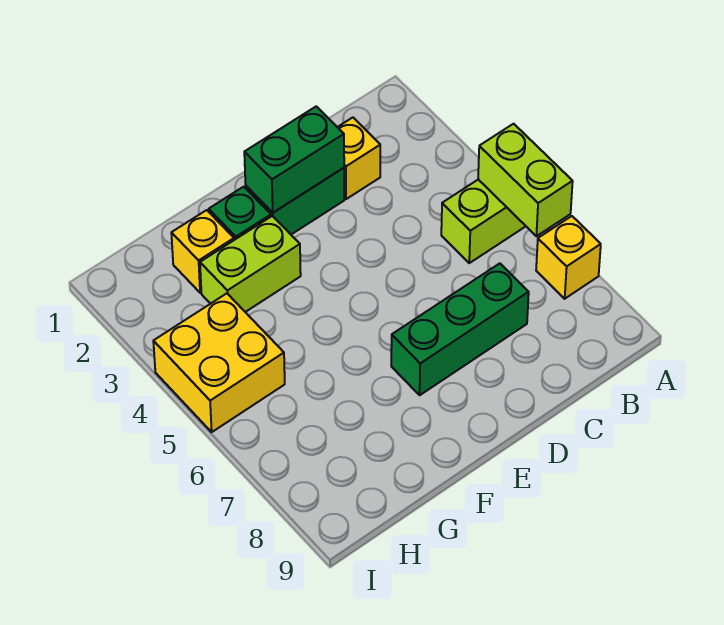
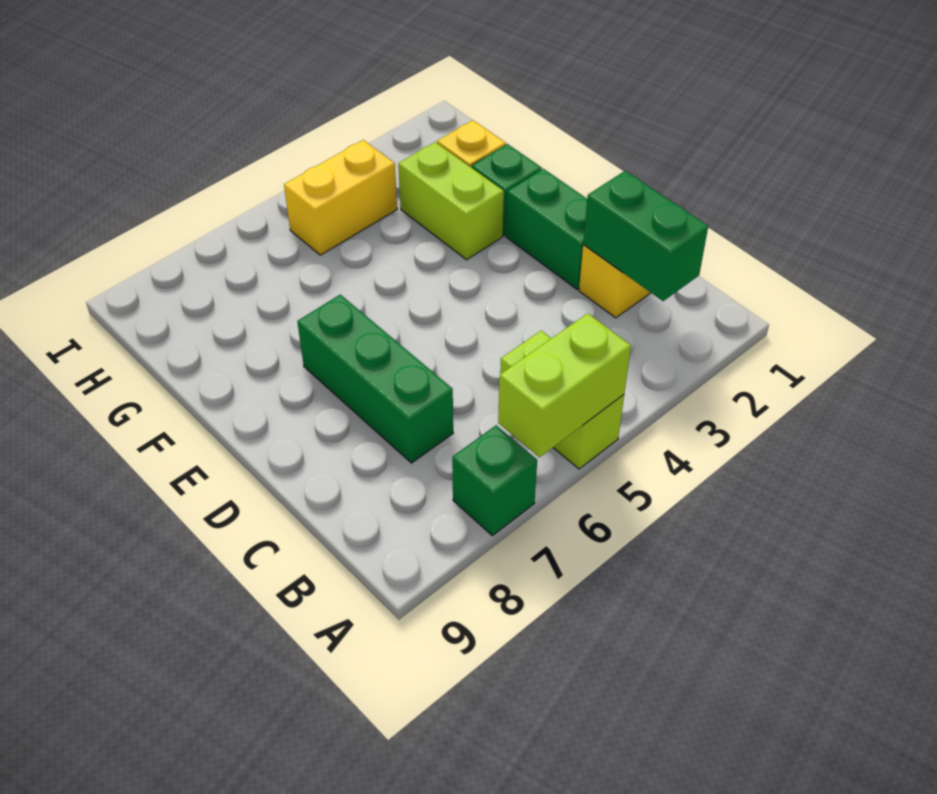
yellow 1x1 brick [536,216,601,299] -> green 1x1 brick [452,425,537,536]
green 1x2 brick [244,106,344,213] -> green 1x2 brick moved to [583,171,708,301]
yellow 2x2 brick [153,293,285,432] -> yellow 1x2 brick [284,140,397,255]

